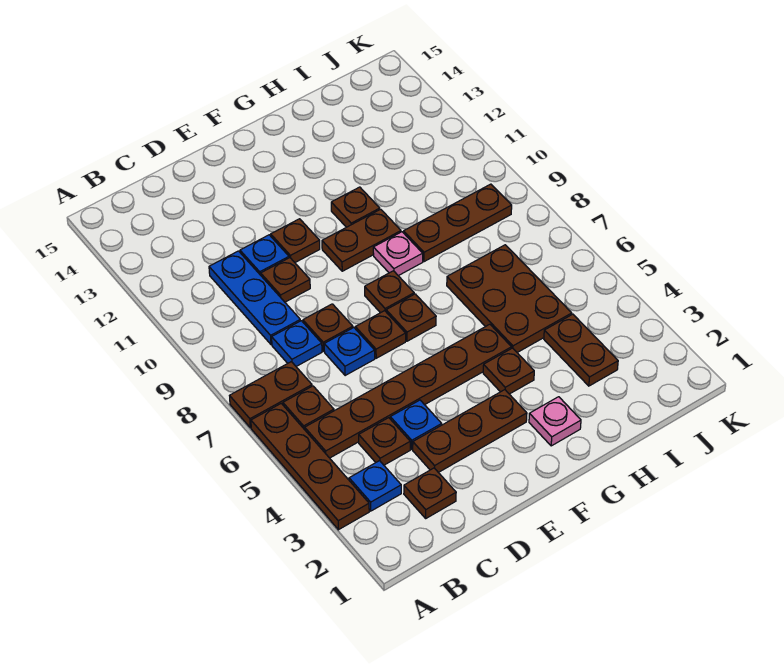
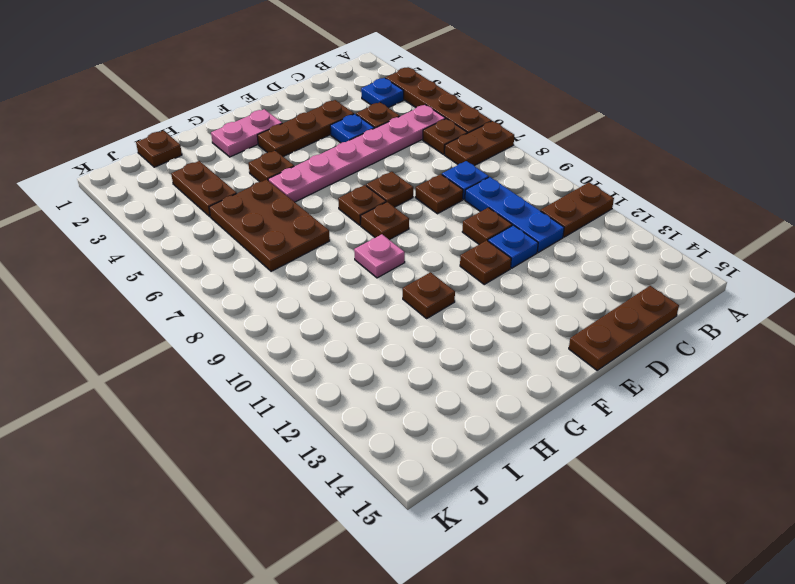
brown 1x6 plate [305,324,511,458] -> pink 1x6 plate [268,105,445,202]
brown 1x1 plate [404,468,456,518] -> brown 1x1 plate moved to [136,131,182,167]
blue 1x1 plate [324,328,375,376] -> none
brown 1x2 plate [322,209,401,271] -> brown 1x2 plate moved to [541,182,614,237]
pink 1x1 plate [529,397,581,446] -> pink 1x2 plate [211,109,282,157]
brown 1x3 plate [404,184,512,262] -> brown 1x3 plate moved to [569,286,679,370]

